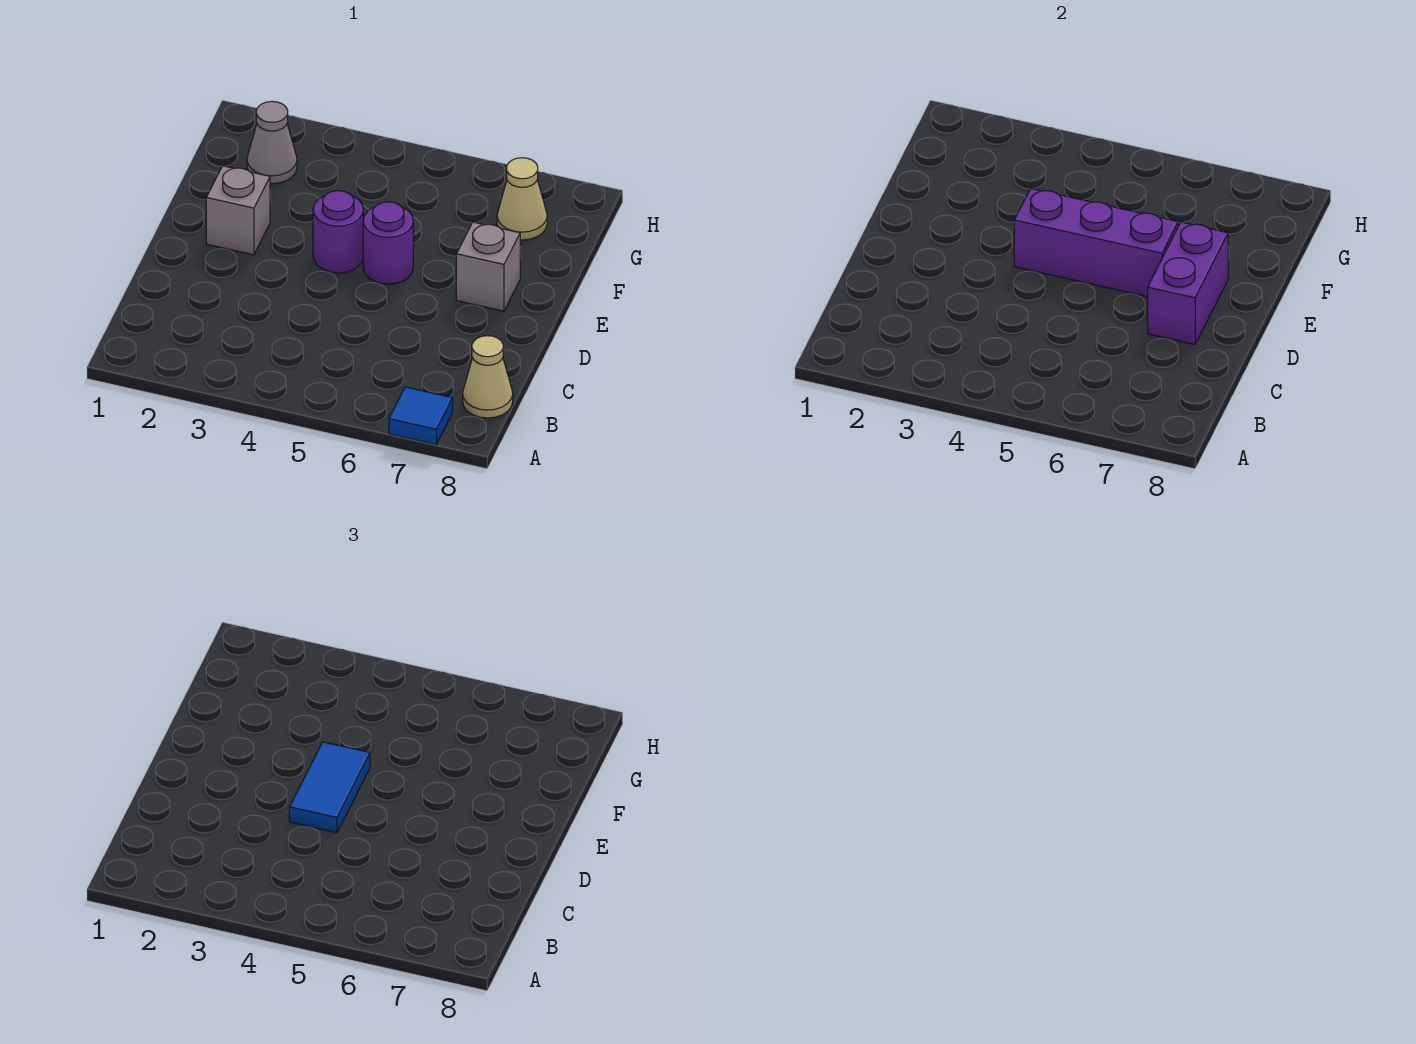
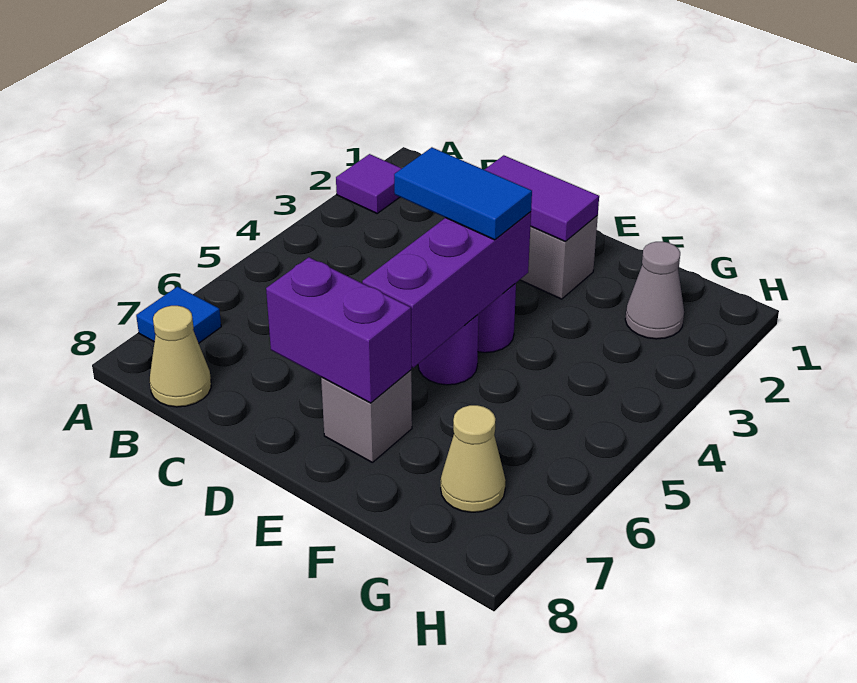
none -> purple 1x1 tile [336,154,402,213]
none -> purple 1x2 tile [485,155,599,241]

